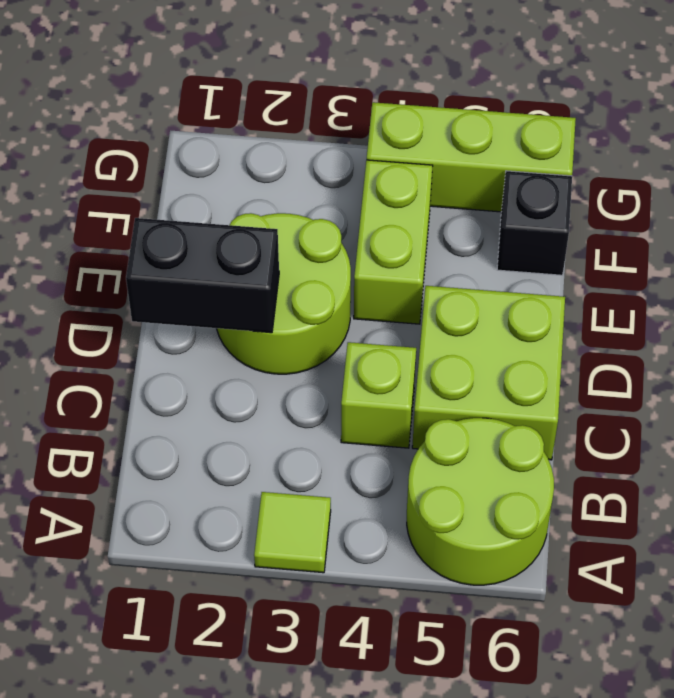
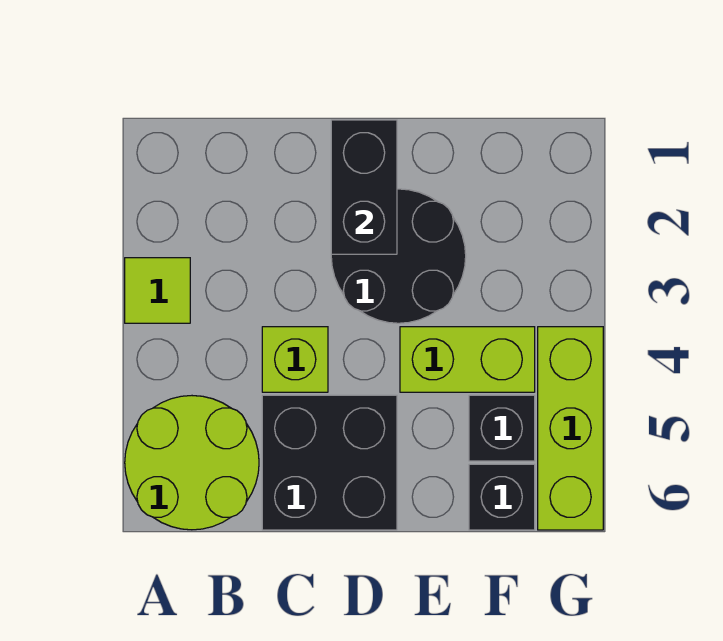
lime 2x2 brick [412,286,565,460] -> black 2x2 brick [262,395,397,530]
lime 2x2 round brick [216,213,351,374] -> black 2x2 round brick [331,189,466,323]
none -> black 1x1 brick [469,395,535,461]

